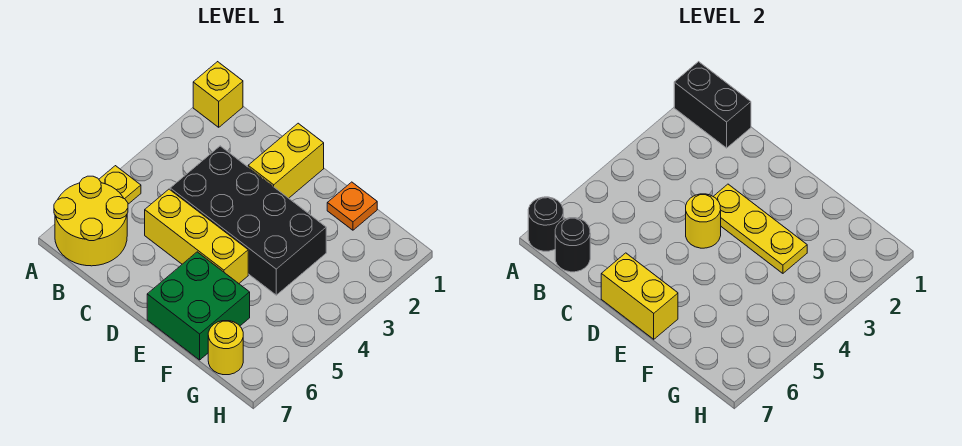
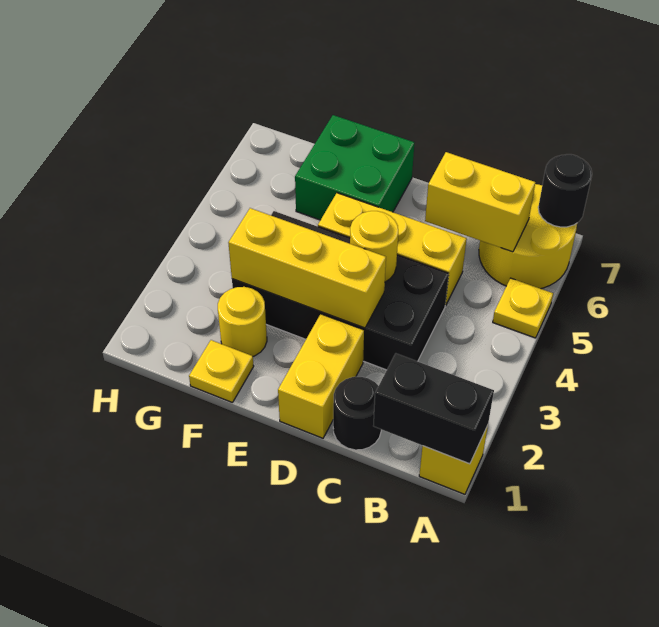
black 1x1 round brick [555,218,590,272] -> black 1x1 round brick moved to [333,377,381,450]
yellow 1x3 plate [713,184,807,273] -> yellow 1x3 brick [228,208,386,328]
yellow 1x2 brick [601,253,678,339] -> yellow 1x2 brick moved to [425,152,535,252]
orange 1x1 plate [327,182,377,230] -> yellow 1x1 plate [189,340,254,403]
yellow 1x1 round brick [208,321,243,375] -> yellow 1x1 round brick moved to [218,287,267,356]

